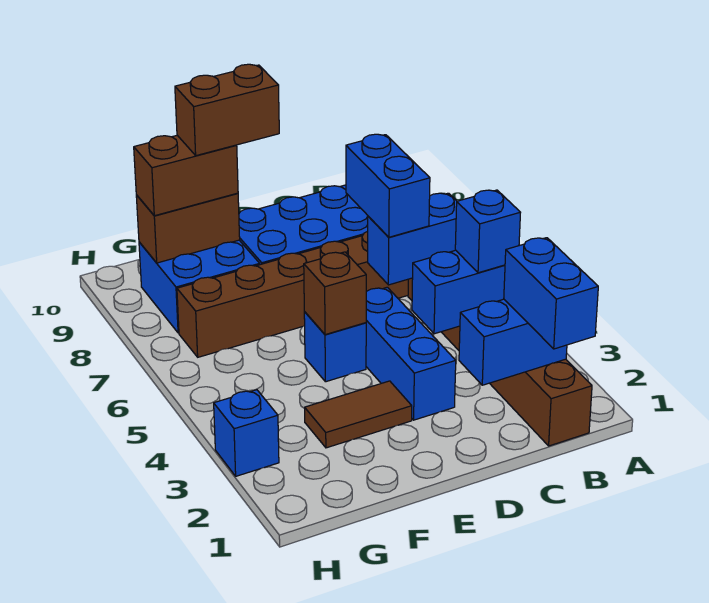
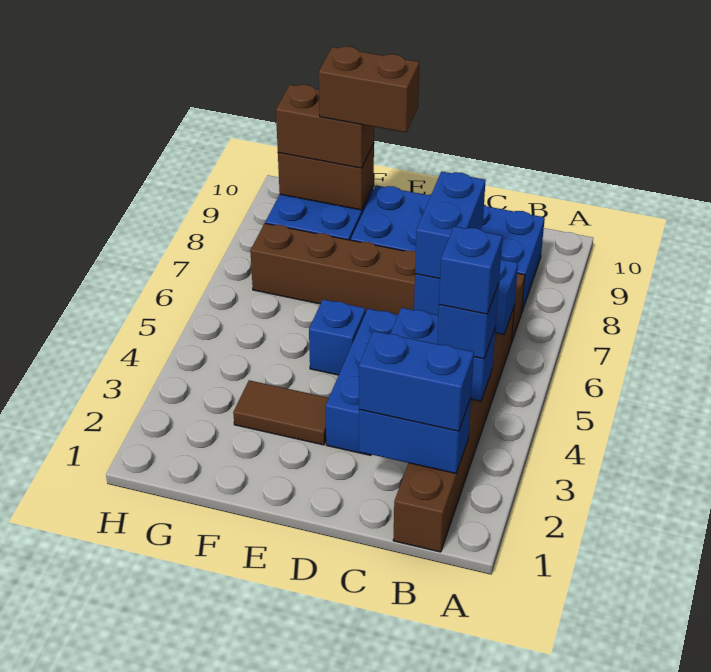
blue 1x2 brick [504,238,598,349] -> blue 1x2 brick turned to [359,331,474,431]
brown 1x1 brick [304,252,366,335] -> none
blue 1x1 brick [214,390,279,476] -> blue 1x1 brick moved to [439,226,502,314]

